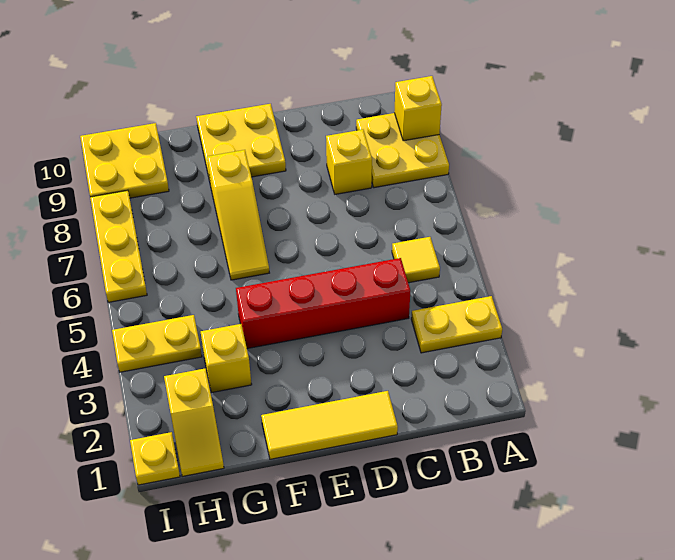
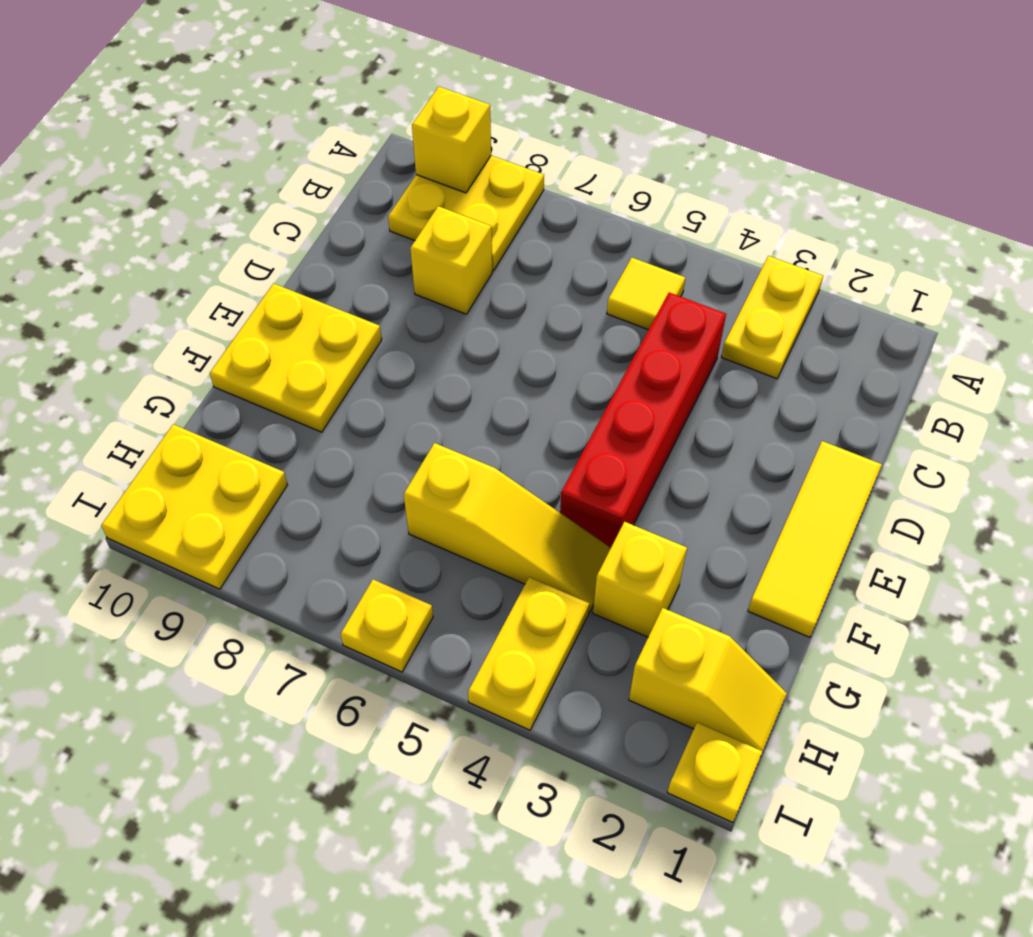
yellow 1x3 slope [207,150,269,280] -> yellow 1x3 slope moved to [404,443,611,612]
yellow 1x3 plate [90,190,147,302] -> yellow 1x1 plate [341,579,433,672]

